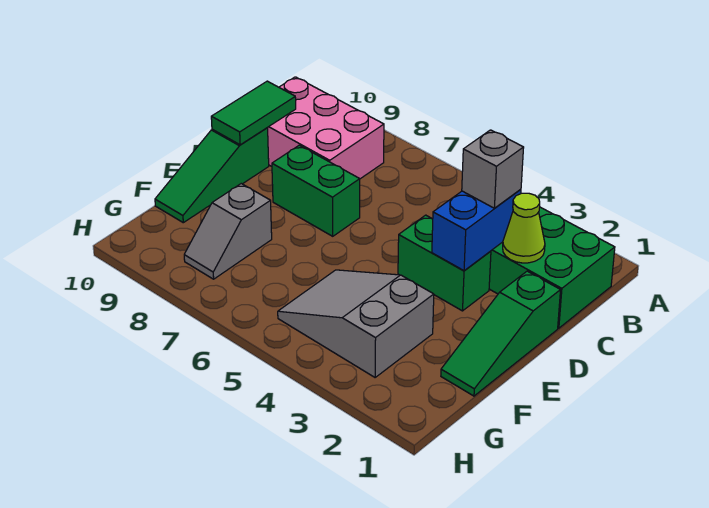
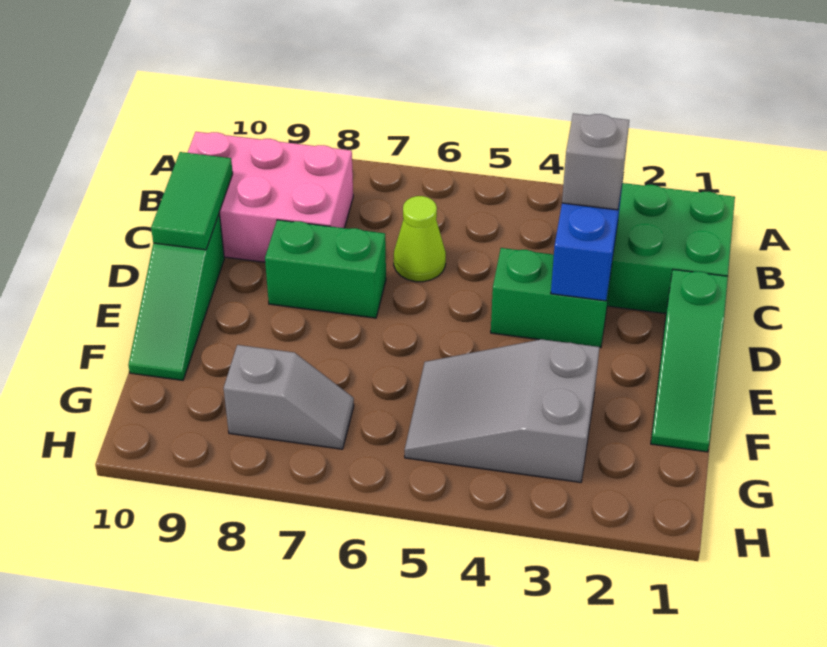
lime 1x1 cone [503,193,545,263] -> lime 1x1 cone moved to [394,196,446,282]
grey 1x2 slope [184,184,272,279] -> grey 1x2 slope turned to [224,345,354,449]

